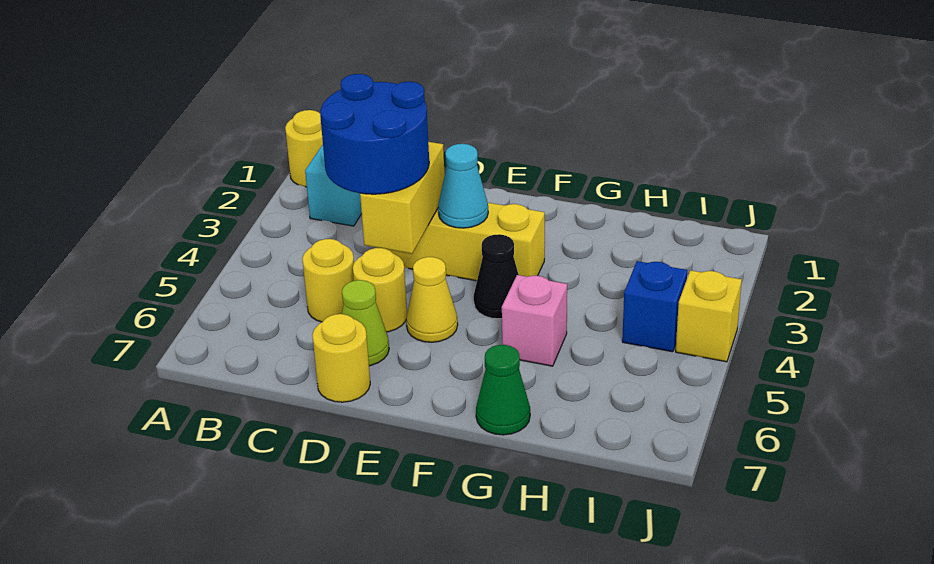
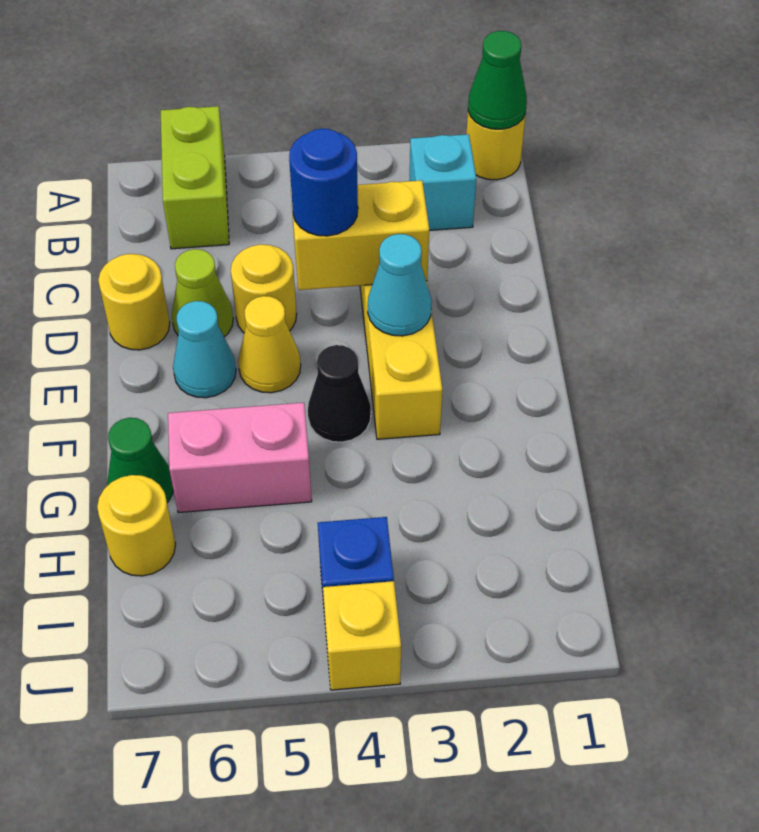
none -> green 1x1 cone [468,31,527,129]
none -> lime 1x2 brick [161,106,229,249]
blue 2x2 round brick [320,74,429,194] -> blue 1x1 round brick [289,129,358,236]
yellow 1x1 round brick [302,239,354,322] -> yellow 1x1 round brick moved to [97,475,176,576]
none -> cyan 1x1 cone [173,301,236,398]
pink 1x1 brick [502,275,567,366] -> pink 1x2 brick [168,403,312,513]

